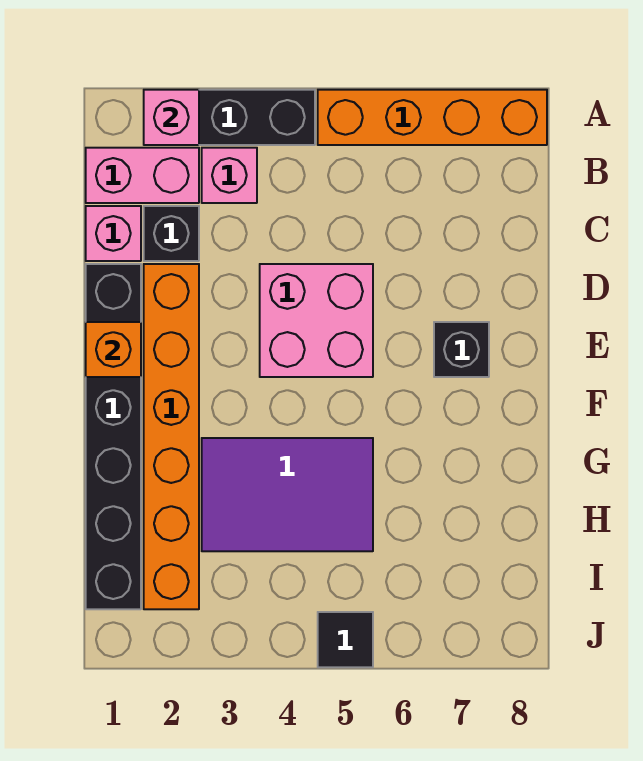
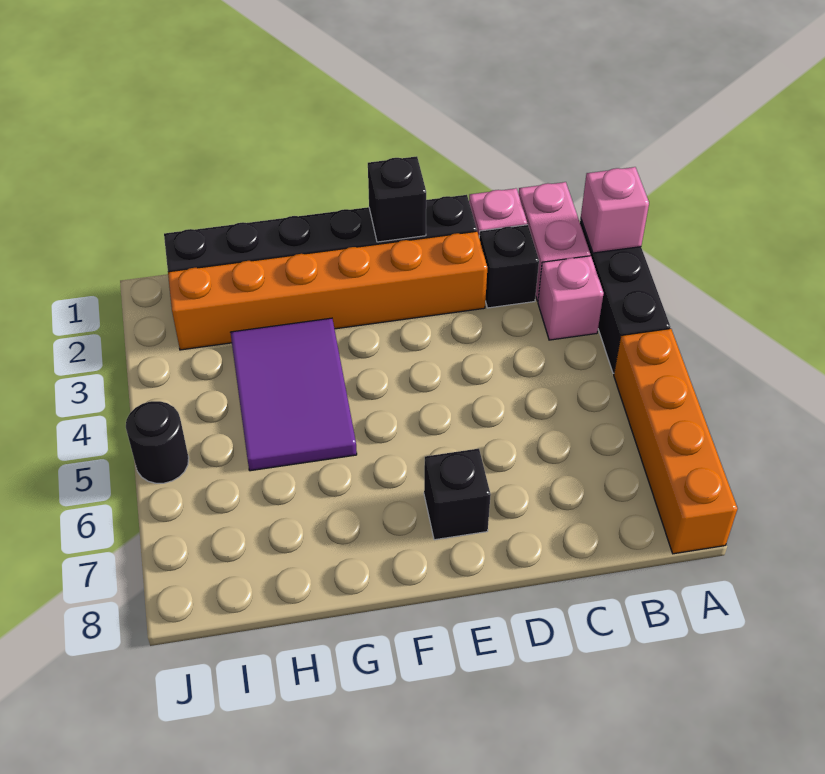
pink 2x2 brick [260,264,373,377] -> none
orange 1x1 brick [86,322,141,377] -> black 1x1 brick [368,156,426,242]
black 1x1 tile [318,612,373,667] -> black 1x1 round brick [126,401,189,483]

